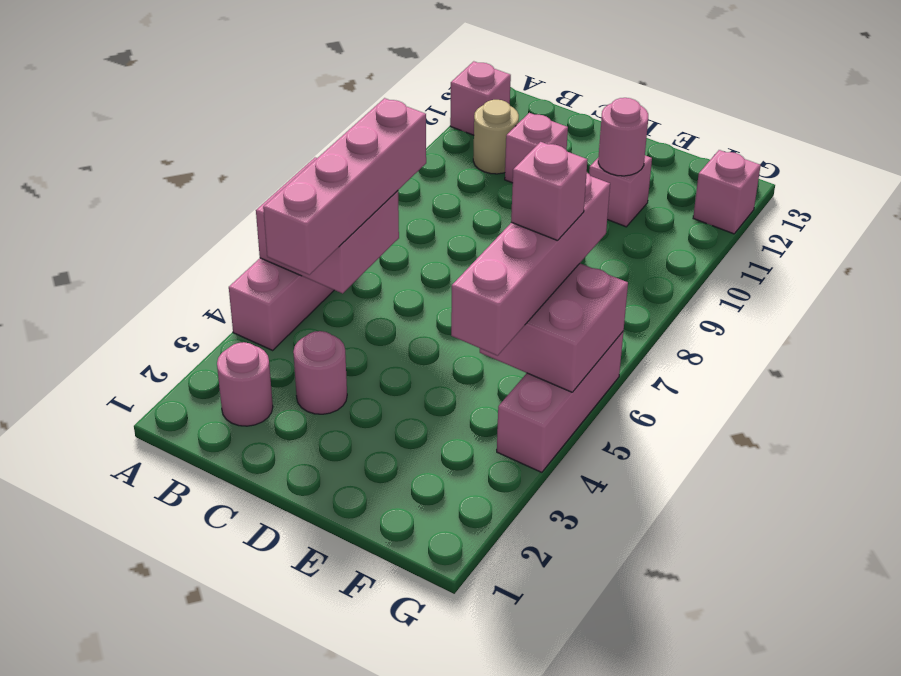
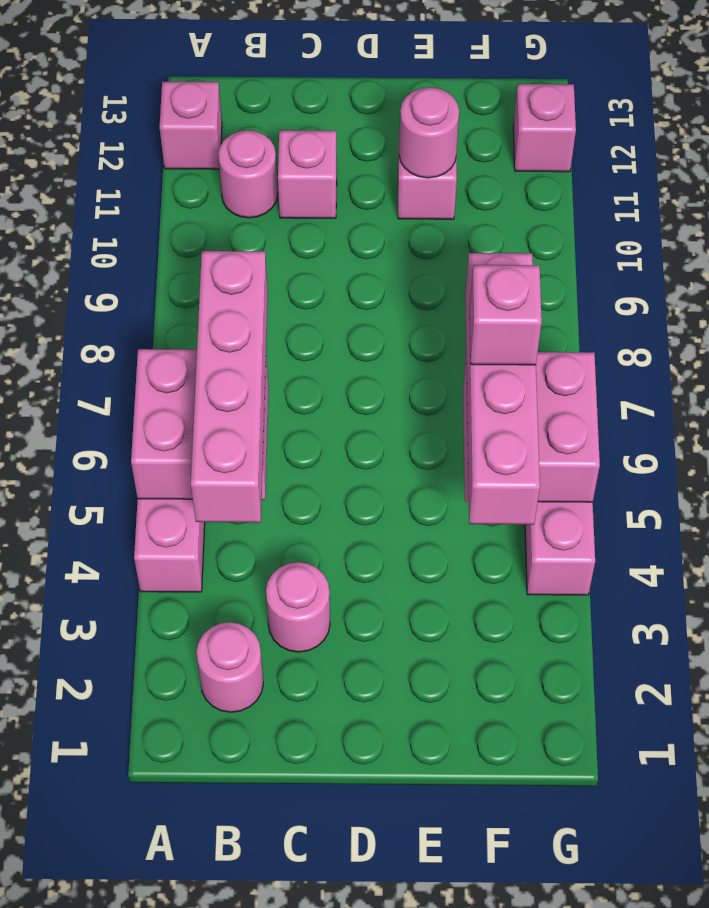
tan 1x1 round brick [473,100,519,174] -> pink 1x1 round brick [218,130,278,218]

